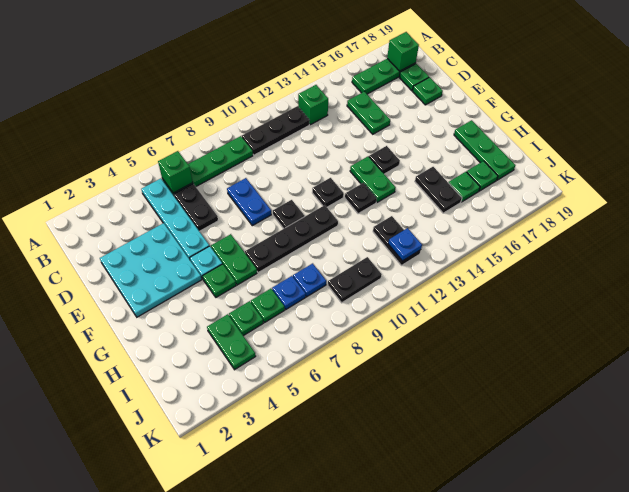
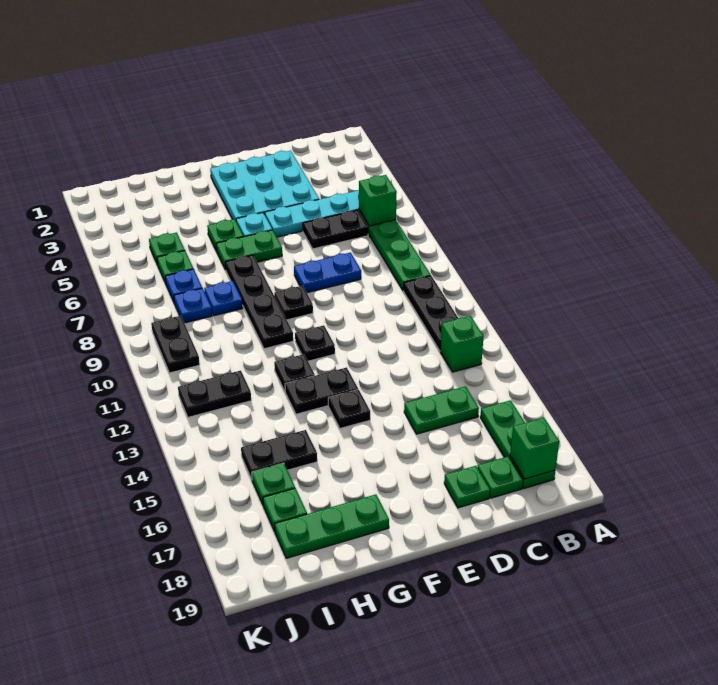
green 1x2 plate [350,156,396,202] -> black 1x2 plate [285,367,358,414]
green 1x2 plate [207,314,256,370] -> none
blue 1x1 plate [388,228,422,261] -> blue 1x1 plate moved to [204,281,243,316]

